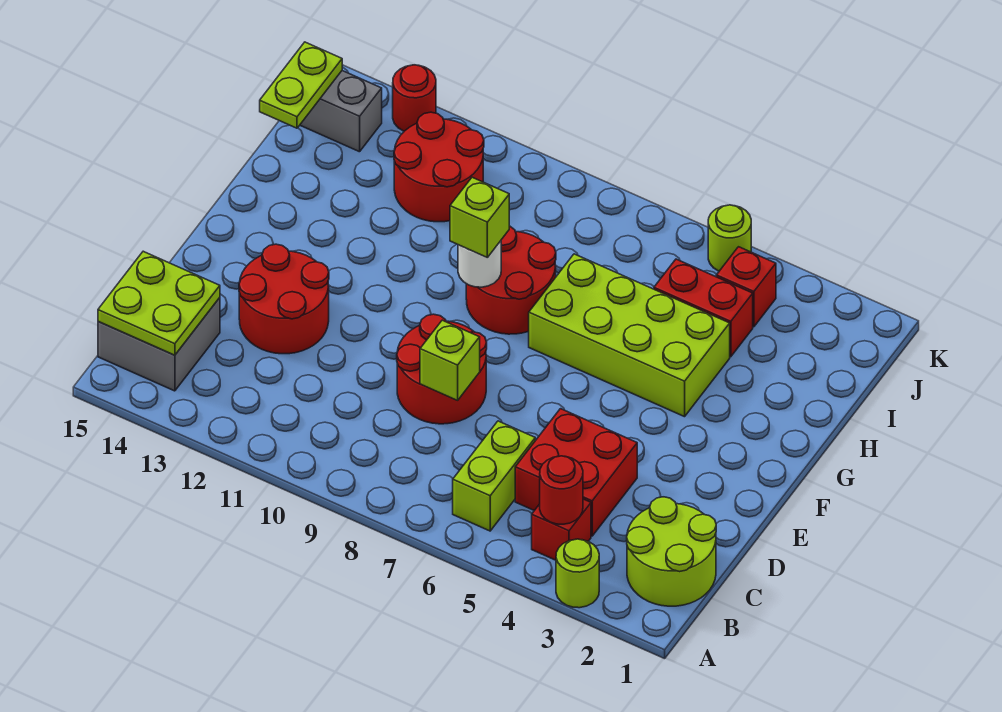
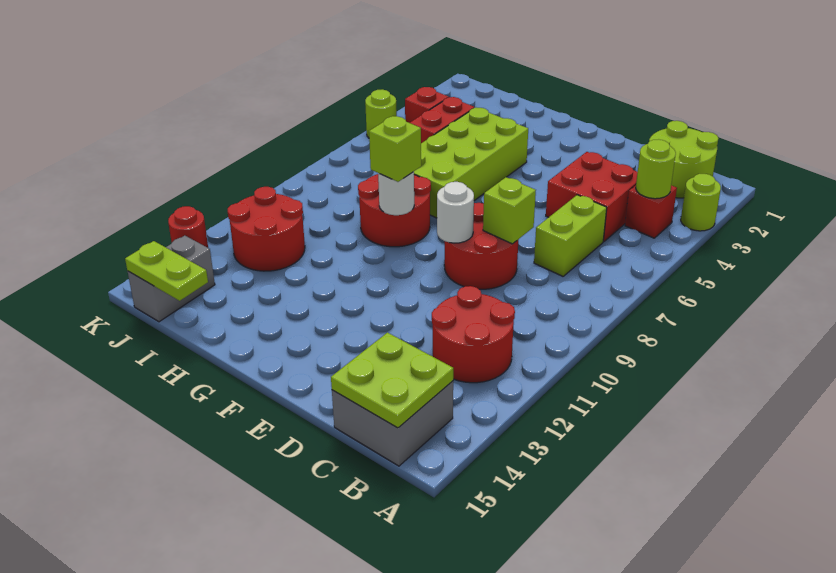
red 1x1 round brick [540,456,583,524] -> lime 1x1 round brick [636,139,676,199]
lime 1x2 brick [453,421,535,531] -> lime 1x2 brick turned to [534,195,607,276]
red 2x2 round brick [239,244,329,354] -> red 2x2 round brick moved to [432,286,515,383]
none -> white 1x1 round brick [437,182,474,243]

